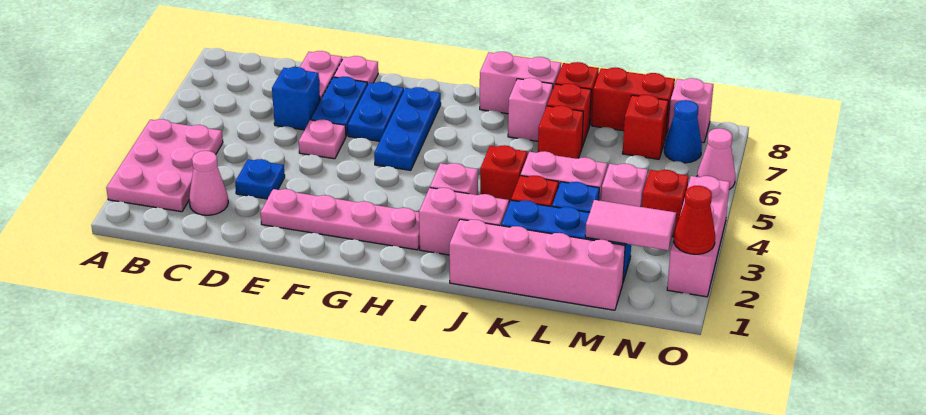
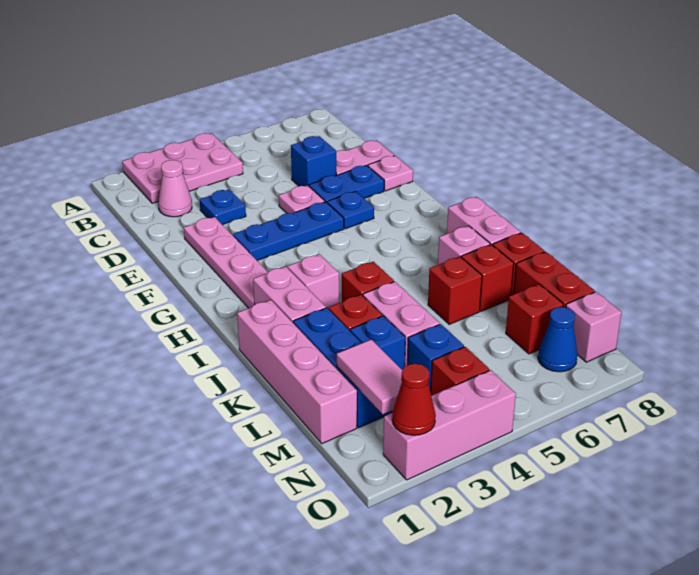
blue 1x2 plate [348,82,404,141] -> blue 1x1 plate [327,191,374,229]
blue 1x3 plate [374,87,441,170] -> blue 1x3 plate moved to [233,202,344,260]
pink 1x1 brick [601,164,648,207] -> blue 1x1 brick [407,324,464,392]
pink 1x1 cone [697,128,735,190] -> none

